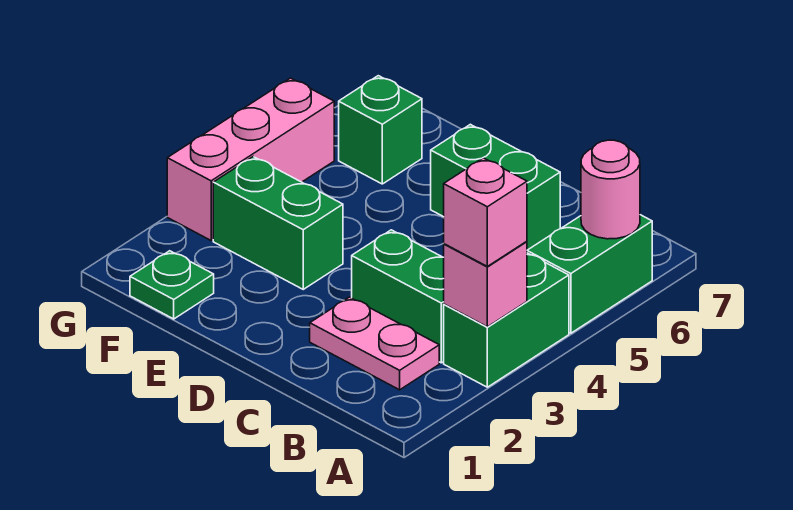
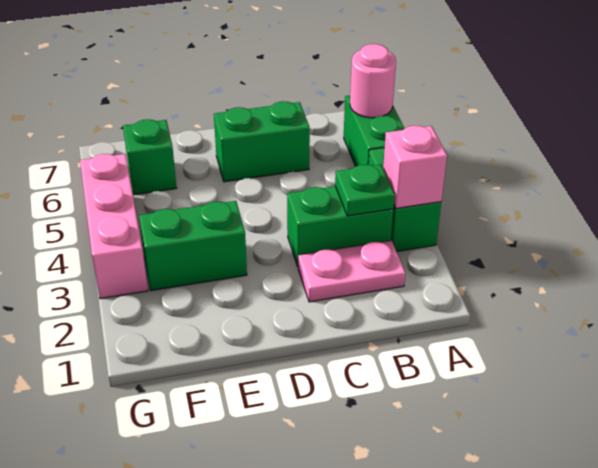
pink 1x1 brick [444,158,527,266] -> none
green 1x1 plate [130,251,214,319] -> green 1x1 plate moved to [335,164,395,216]

